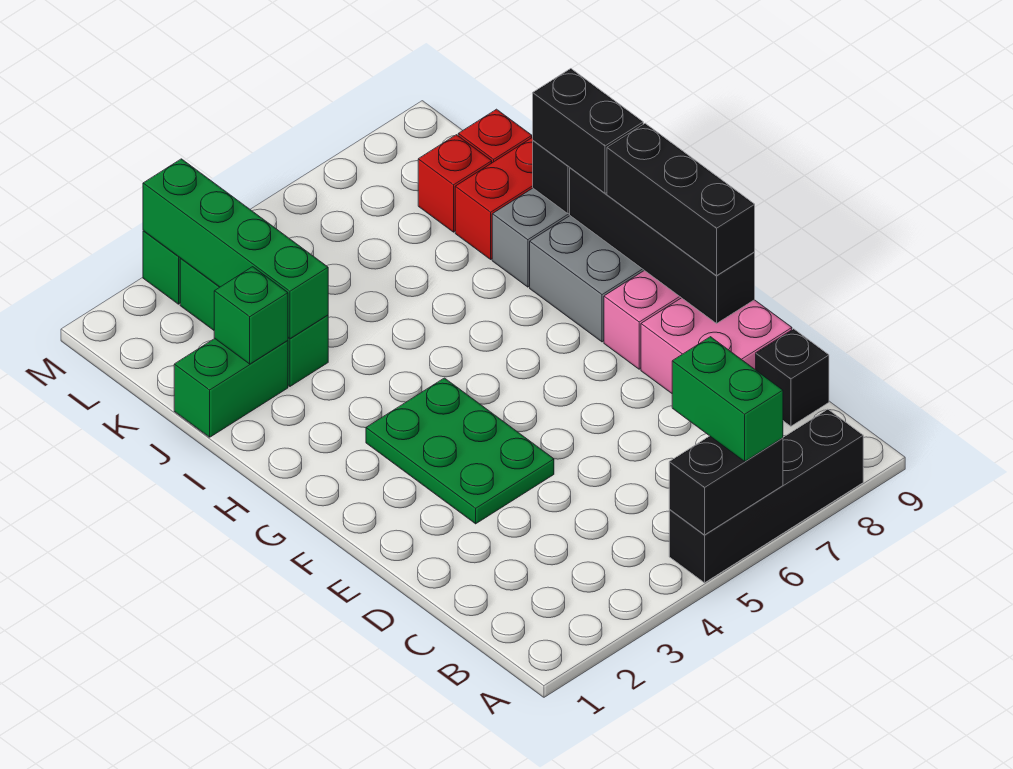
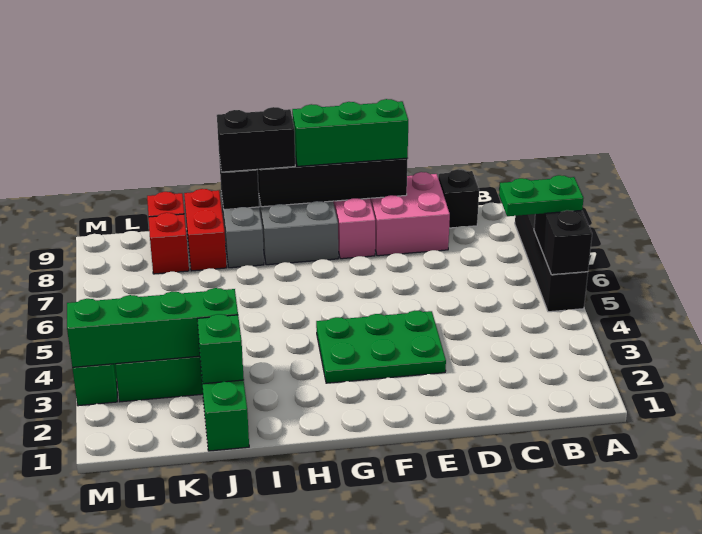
green 1x2 brick [672,337,783,461] -> green 1x2 plate [499,175,584,216]
black 1x3 brick [607,123,755,276] -> green 1x3 brick [292,99,408,166]

